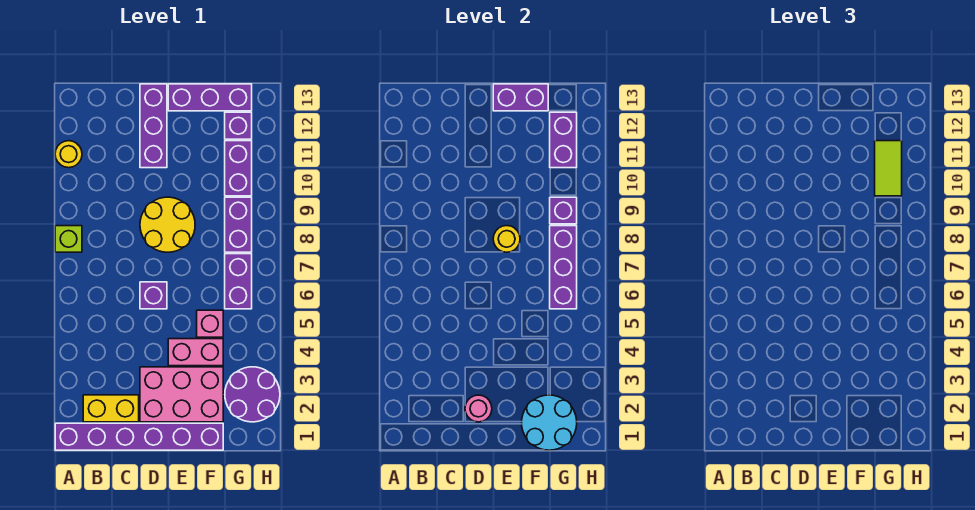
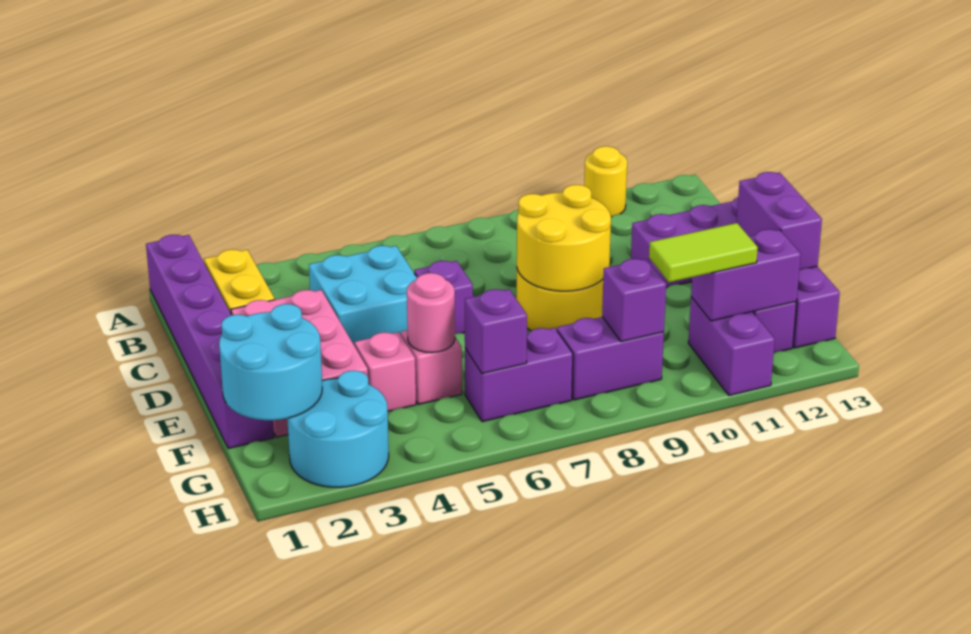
lime 1x1 brick [55,226,82,252] -> none
none -> cyan 2x2 brick [309,246,417,346]
pink 1x1 round brick [465,395,492,422] -> pink 1x1 round brick moved to [407,273,455,353]
pink 1x2 brick [168,339,223,366] -> pink 1x1 brick [355,332,416,411]
yellow 1x1 round brick [493,226,520,252] -> yellow 2x2 round brick [517,185,611,291]
purple 2x2 round brick [225,367,280,422] -> cyan 2x2 round brick [287,371,389,487]
purple 1x3 brick [550,226,577,309] -> purple 1x1 brick [465,289,527,374]
purple 1x2 brick [225,141,252,196] -> purple 1x2 brick turned to [688,297,775,396]

